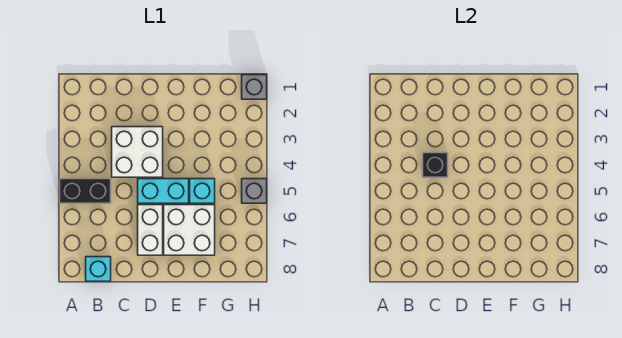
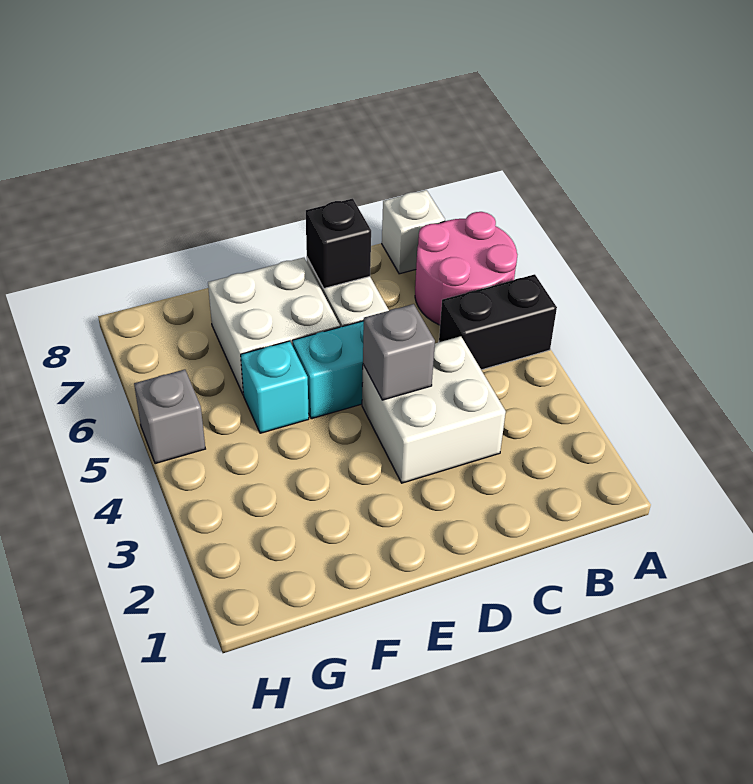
none -> pink 2x2 round brick [415,212,518,325]
cyan 1x1 brick [86,257,111,281] -> white 1x1 brick [382,190,445,274]
black 1x1 brick [423,153,448,177] -> black 1x1 brick moved to [306,199,371,288]
grey 1x1 brick [242,75,267,99] -> grey 1x1 brick moved to [363,304,435,400]

